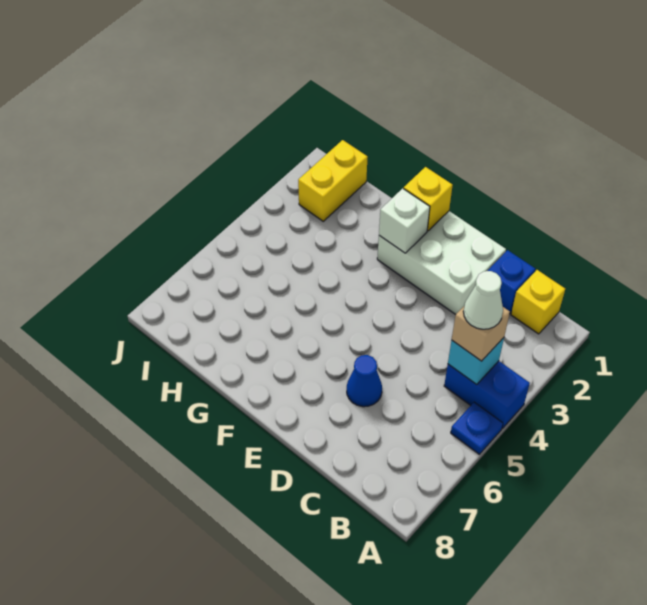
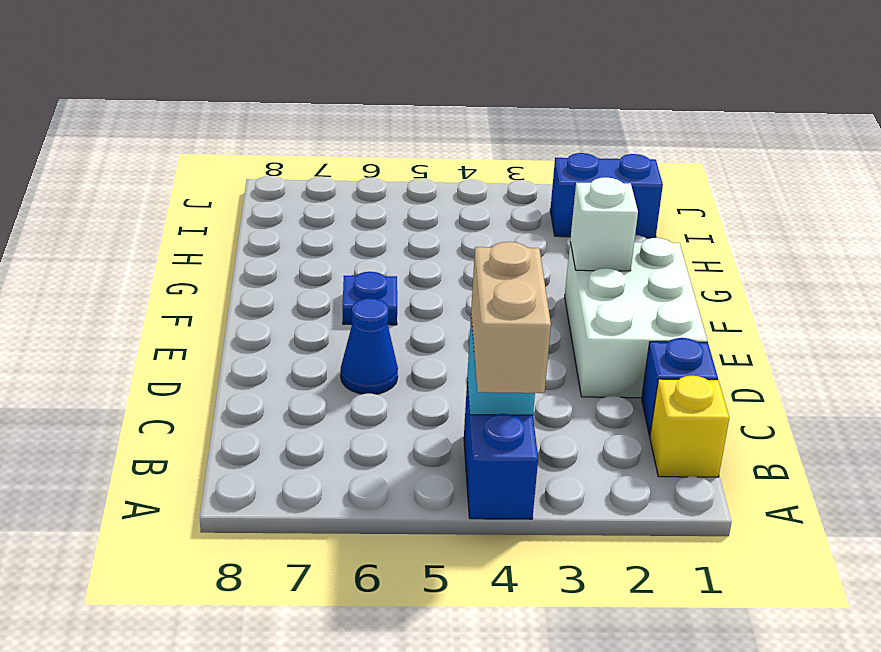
blue 1x1 plate [451,402,503,454] -> blue 1x1 plate moved to [343,272,397,325]
tan 1x1 brick [452,307,510,361] -> tan 1x2 brick [471,242,551,393]
white 1x1 cone [463,271,503,329] -> none
yellow 1x1 brick [404,167,453,231] -> none
yellow 1x2 brick [298,140,368,221] -> blue 1x2 brick [550,153,663,238]

